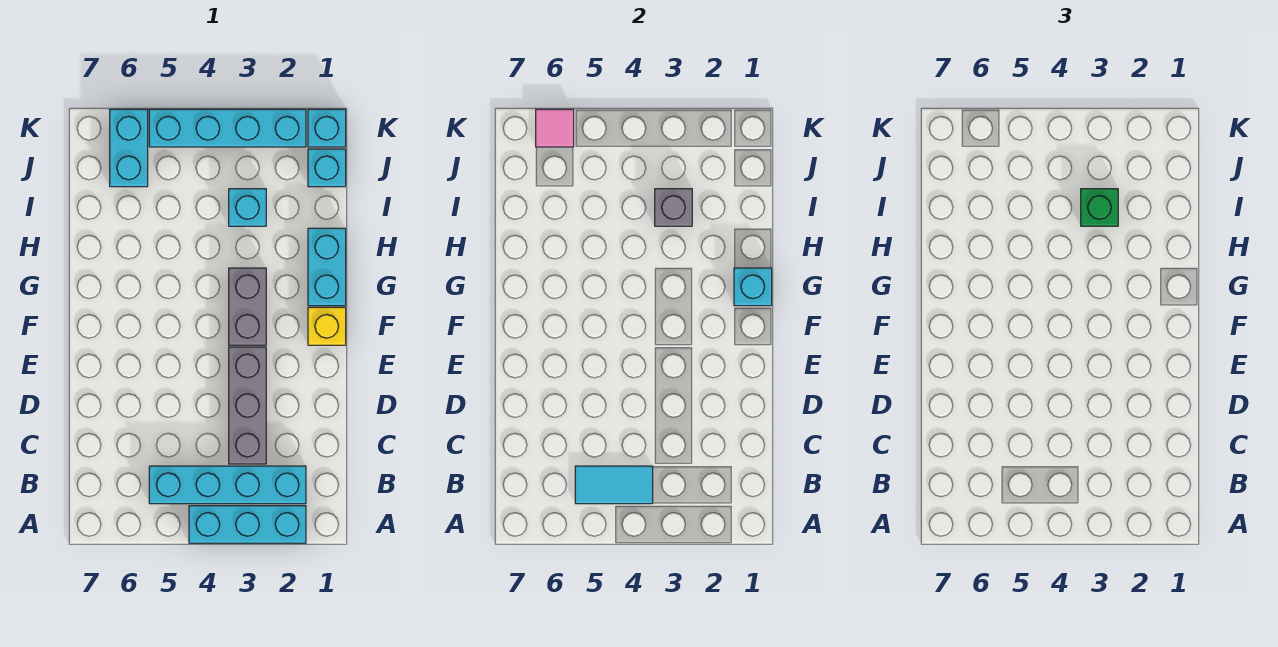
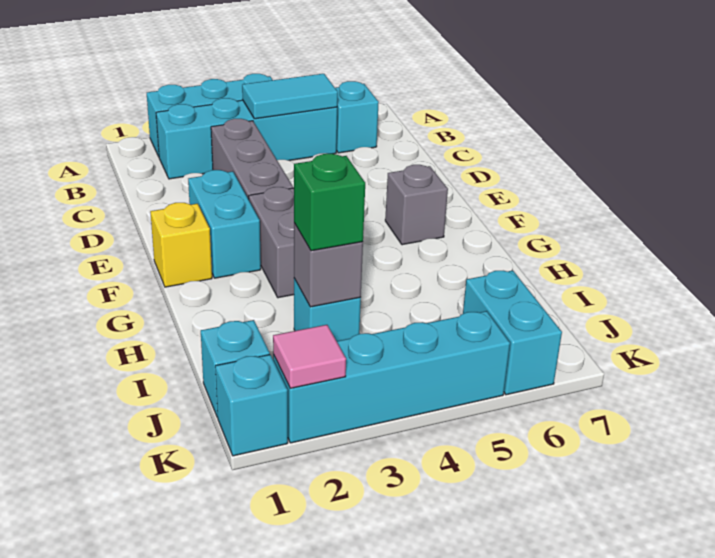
none -> grey 1x1 brick [385,165,448,245]
cyan 1x2 brick [308,228,346,306] -> cyan 1x2 brick moved to [188,170,261,278]
cyan 1x1 brick [734,268,772,306] -> cyan 1x1 brick moved to [335,81,379,153]
pink 1x1 tile [536,109,574,147] -> pink 1x1 tile moved to [273,325,346,388]

